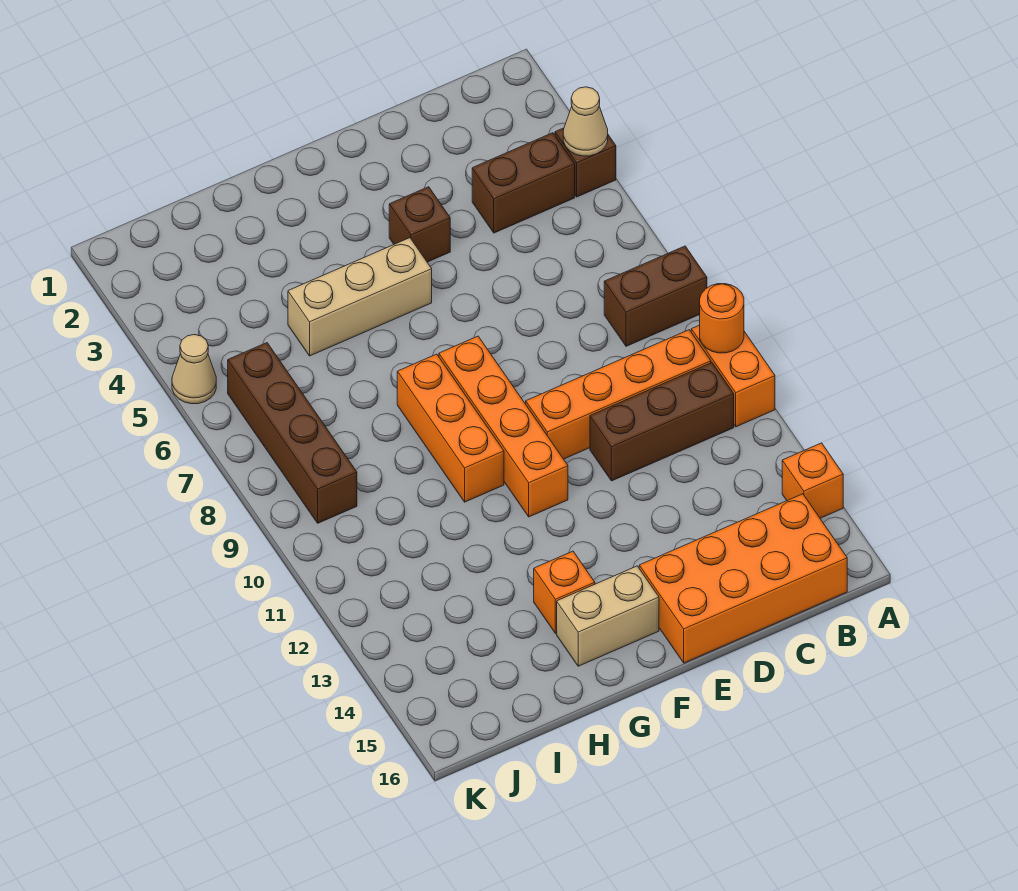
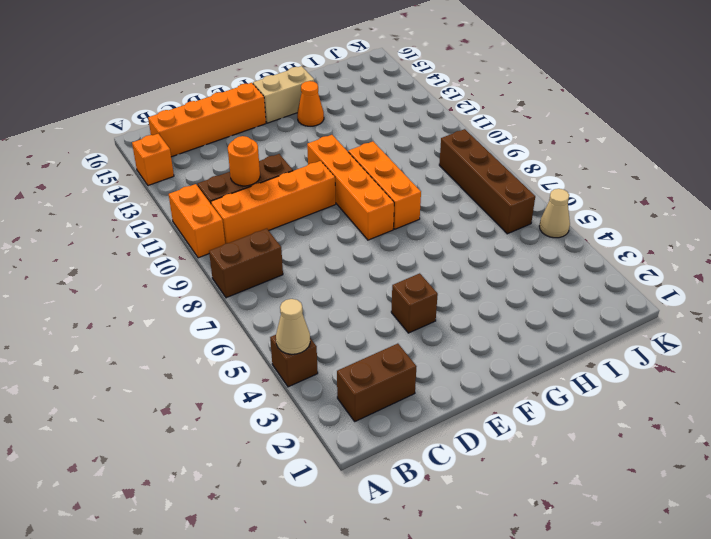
orange 1x1 round brick [700,284,744,353] -> orange 1x1 round brick moved to [228,136,260,186]
brown 1x2 brick [472,133,575,233] -> brown 1x2 brick moved to [337,344,417,421]
orange 2x4 brick [639,494,847,663] -> orange 1x4 brick [148,83,266,157]
tan 1x3 brick [288,238,432,356] -> none
orange 1x1 brick [534,551,595,633] -> orange 1x1 cone [297,81,324,126]

